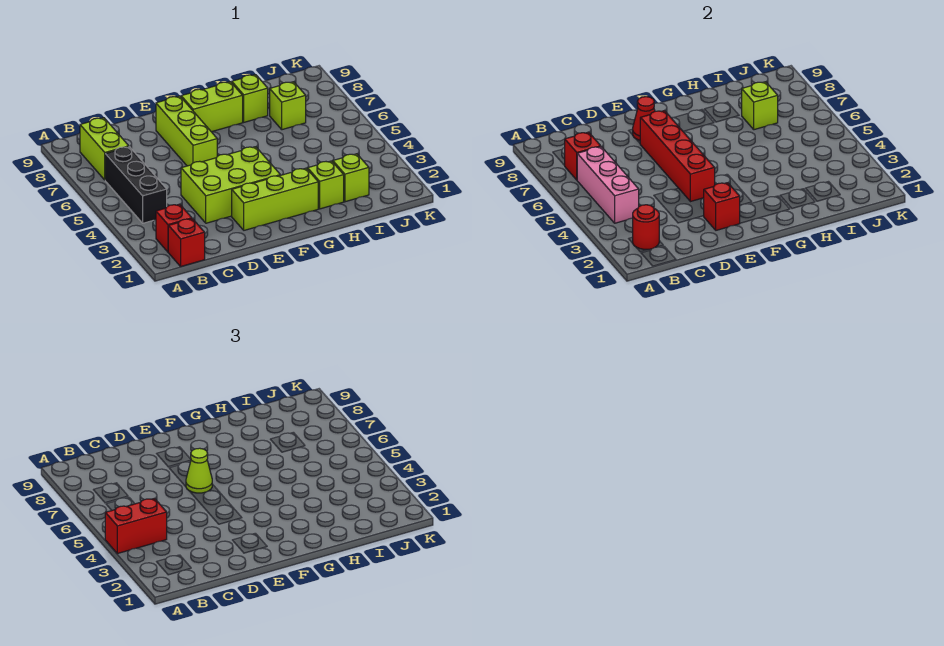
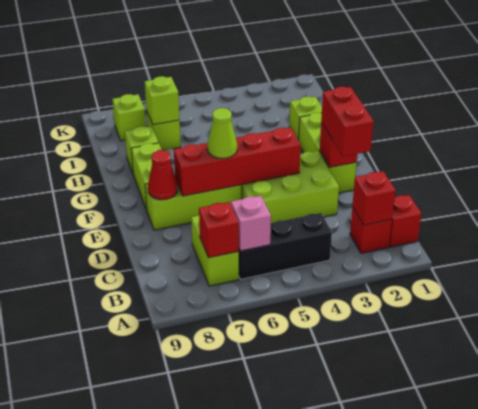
red 1x2 brick [105,498,167,554] -> red 1x2 brick moved to [321,87,374,156]
red 1x1 round brick [633,205,659,249] -> red 1x1 brick [352,171,396,225]
pink 1x3 brick [577,147,639,223] -> pink 1x1 brick [231,196,271,251]
lime 1x2 brick [80,118,129,180] -> lime 1x2 brick turned to [191,216,239,286]
lime 2x3 brick [181,147,280,223] -> lime 2x3 brick turned to [241,151,339,223]
lime 1x1 brick [333,154,369,202] -> lime 1x1 brick moved to [112,94,146,141]

